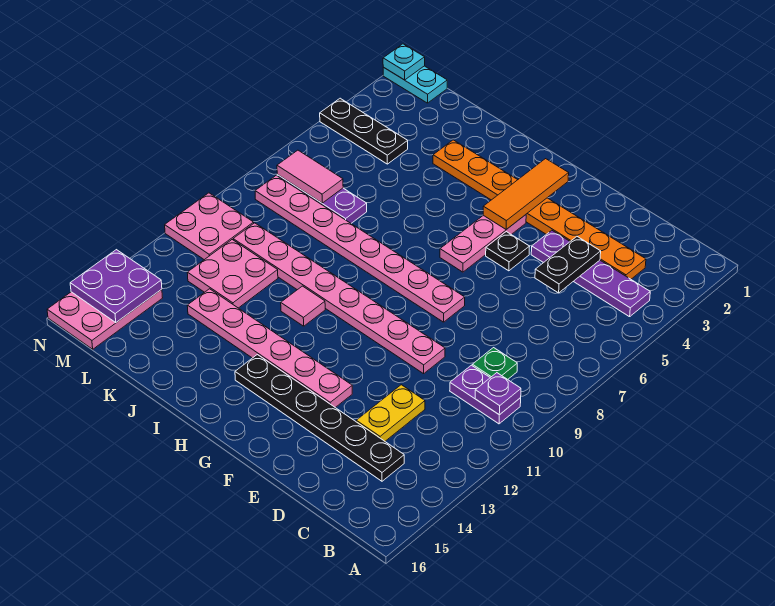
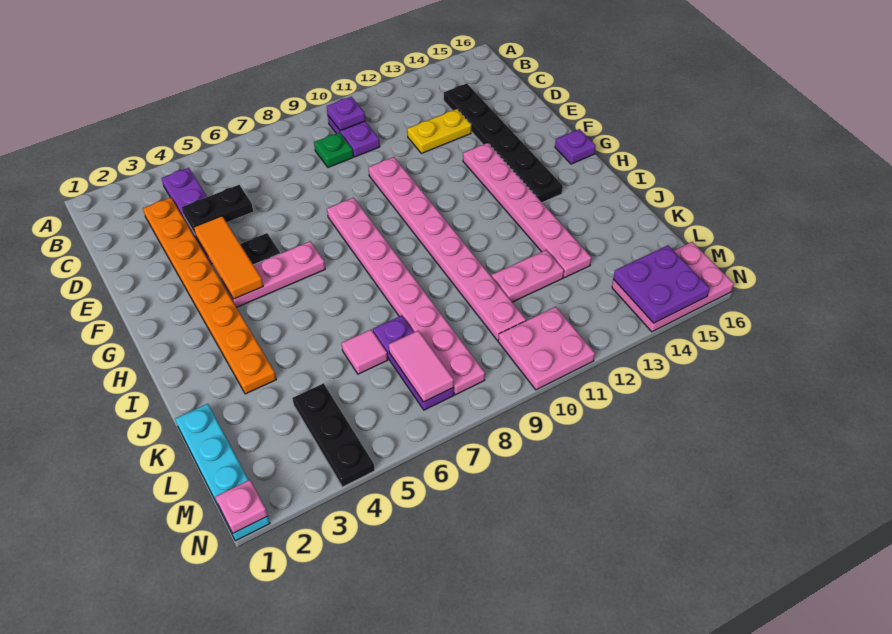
orange 1x3 tile [483,159,569,229] -> orange 1x3 tile turned to [193,216,263,299]
none -> purple 1x1 plate [555,129,596,164]
pink 1x1 tile [281,286,325,326] -> pink 1x1 tile moved to [342,330,388,374]
pink 2x2 plate [187,240,278,308] -> pink 1x2 plate [492,250,564,302]
cyan 1x2 plate [383,66,447,103] -> cyan 1x4 plate [175,404,270,541]
cyan 1x1 plate [383,44,425,80] -> pink 1x1 plate [215,480,268,533]

